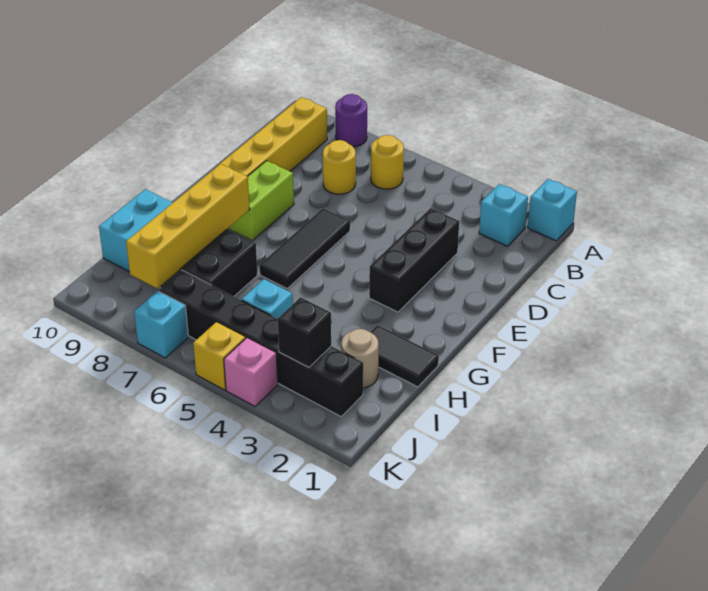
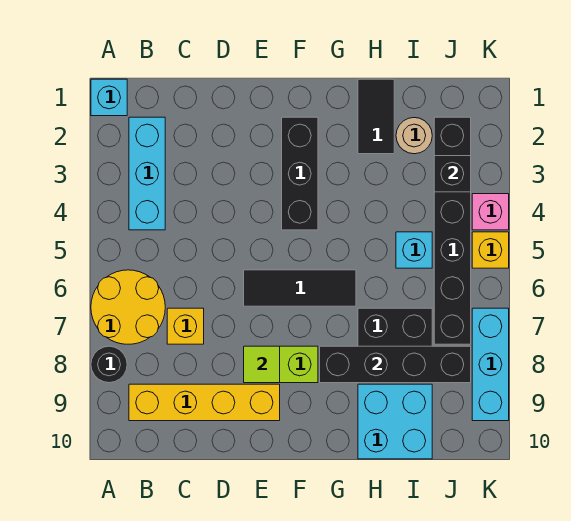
purple 1x1 round brick [335,94,367,147] -> black 1x1 round brick [91,346,127,383]
cyan 1x1 brick [479,184,528,246] -> cyan 1x3 brick [129,117,165,230]
yellow 1x1 round brick [371,135,404,189] -> yellow 2x2 round brick [91,270,165,344]
yellow 1x1 round brick [323,140,356,194] -> yellow 1x1 brick [167,308,204,344]
black 1x3 brick [369,208,459,312] -> black 1x3 brick turned to [282,117,318,230]
none -> lime 1x1 tile [244,346,280,383]
yellow 1x4 brick [126,164,250,288] -> black 1x4 brick [320,346,471,383]
cyan 1x1 brick [134,291,188,358] -> cyan 1x3 brick [472,308,509,421]

